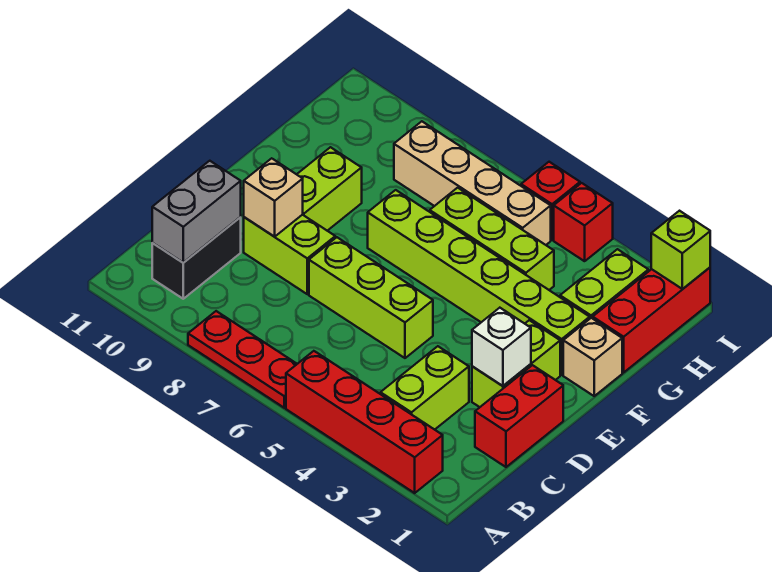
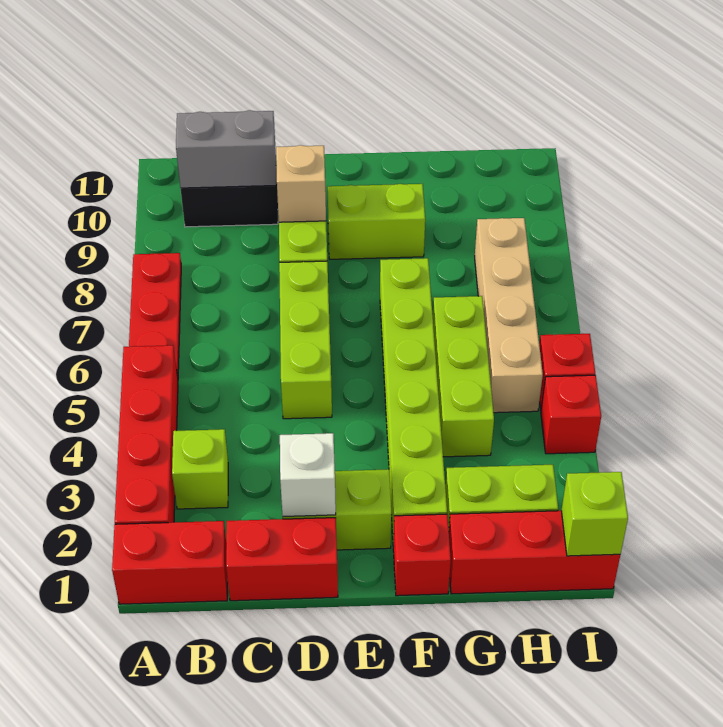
none -> red 1x2 brick [112,521,227,604]
lime 1x2 brick [380,346,469,430] -> lime 1x1 brick [172,429,228,509]
tan 1x1 brick [563,318,622,396] -> red 1x1 brick [393,514,451,596]

